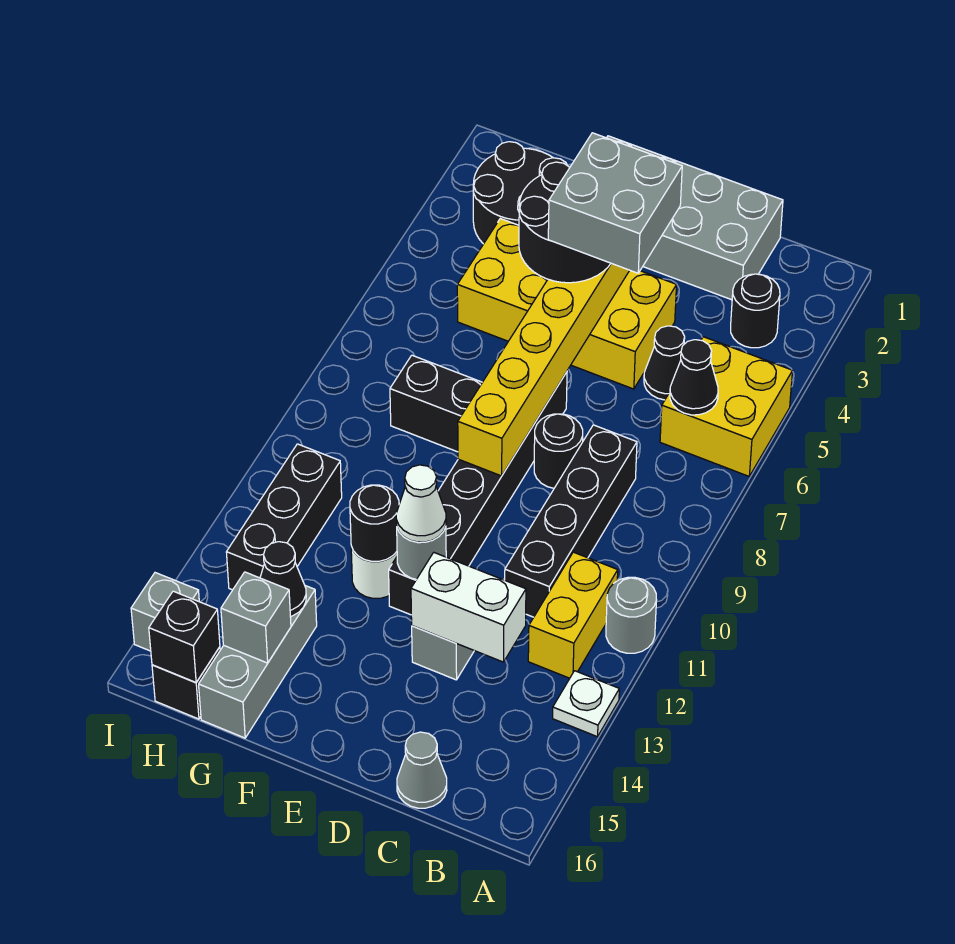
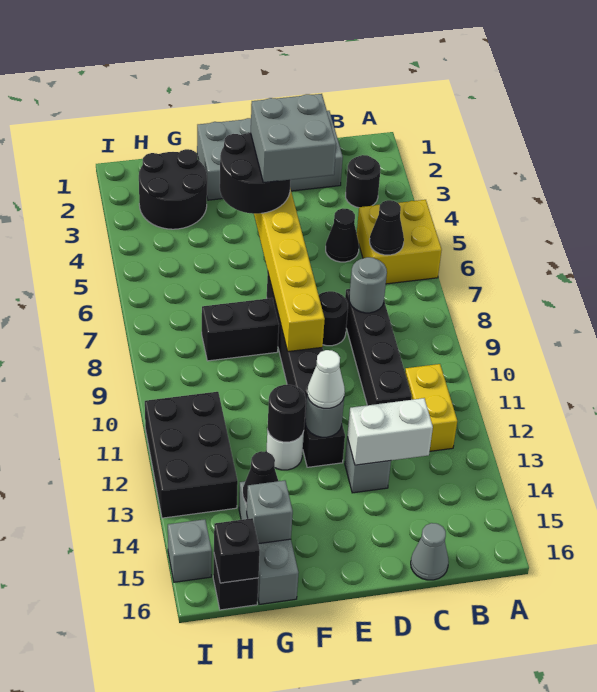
grey 1x1 round brick [606,577,657,653] -> grey 1x1 round brick moved to [349,257,387,313]
white 1x1 plate [553,671,619,737] -> none
yellow 2x4 brick [457,219,677,389] -> none
black 1x3 brick [226,444,342,590] -> black 2x3 brick [145,392,238,518]

